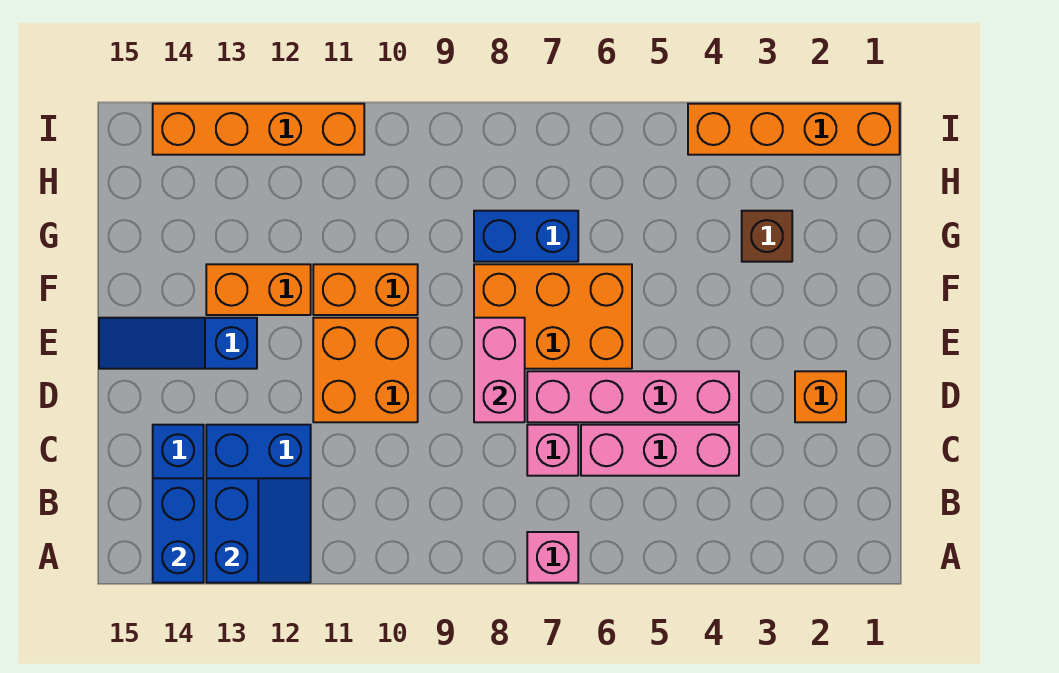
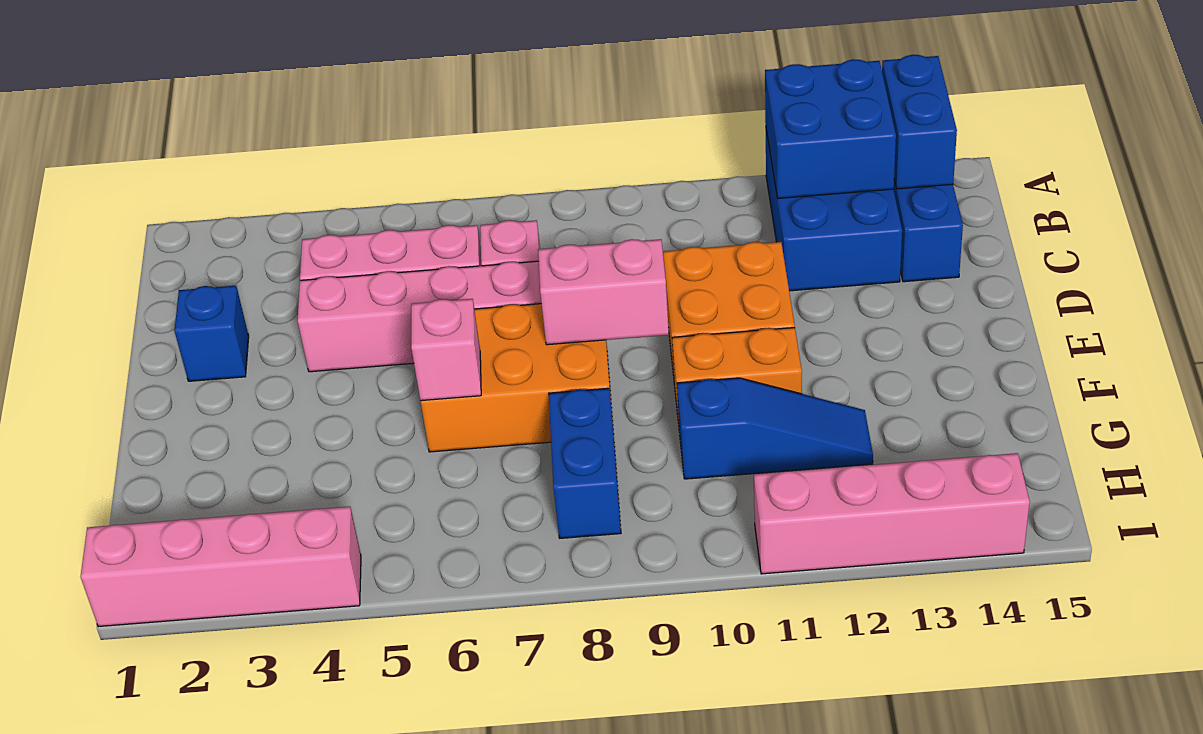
pink 1x1 brick [527,532,578,583] -> pink 1x1 brick moved to [411,299,481,401]
blue 2x2 slope [206,478,311,583] -> blue 2x2 brick [765,59,896,199]
orange 1x1 brick [795,371,846,422] -> blue 1x1 brick [174,286,249,381]
pink 1x2 brick [474,318,525,422] -> pink 1x2 brick turned to [538,239,669,345]
blue 1x3 slope [99,318,257,369] -> blue 1x3 slope moved to [677,378,873,479]
orange 1x2 brick [206,264,311,315] -> none
brown 1x1 brick [742,211,792,262] -> none
blue 1x2 brick [474,211,578,262] -> blue 1x2 brick turned to [549,388,621,538]
orange 1x4 brick [688,104,900,155] -> pink 1x4 brick [80,506,361,627]
orange 1x4 brick [153,104,364,155] -> pink 1x4 brick [754,453,1030,574]

